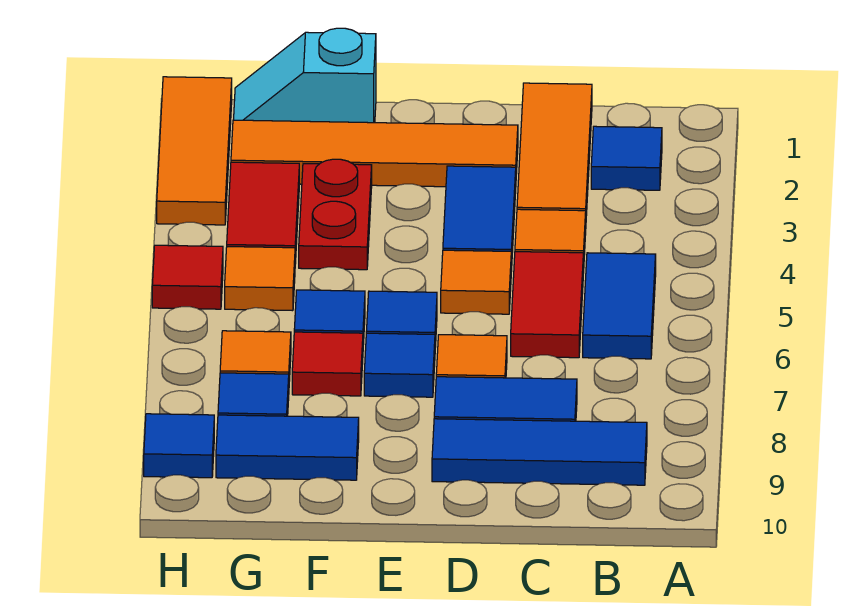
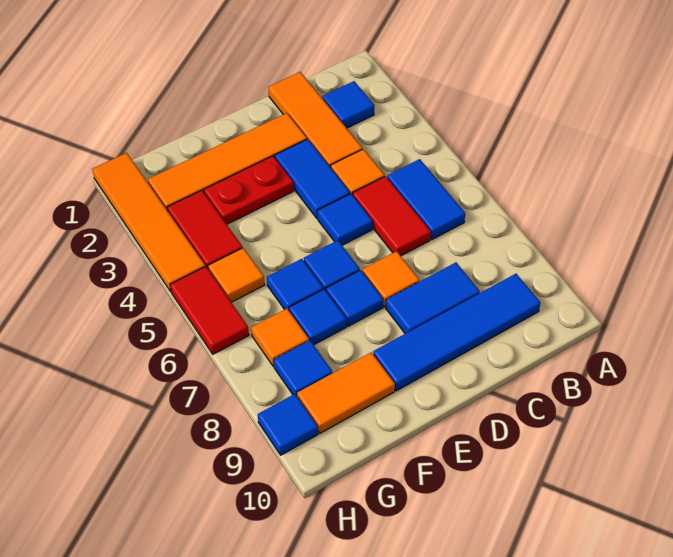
blue 1x3 tile [432,419,647,485] -> blue 1x4 tile [373,274,541,391]
orange 1x1 tile [441,250,511,314] -> blue 1x1 tile [318,194,372,245]
cyan 1x2 slope [234,28,376,123] -> none
red 1x2 plate [299,159,372,270] -> red 1x2 plate turned to [204,156,293,224]
red 1x1 tile [292,332,363,396] -> blue 1x1 tile [289,289,346,345]
blue 1x2 tile [216,415,359,480] -> orange 1x2 tile [297,352,395,433]
orange 1x3 tile [157,77,232,225] -> orange 1x4 tile [92,153,205,292]
red 1x1 tile [152,245,223,309] -> red 1x2 tile [170,266,249,354]

